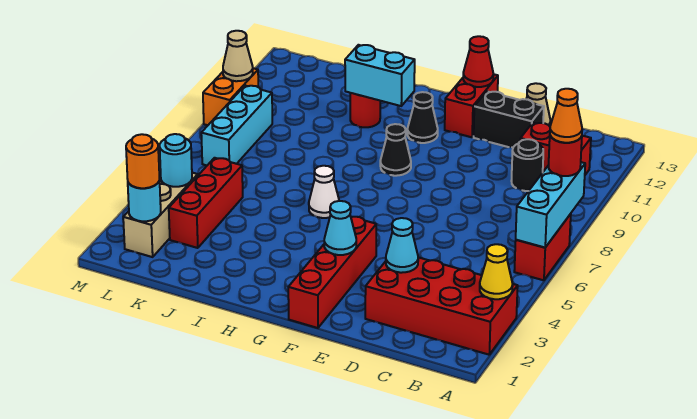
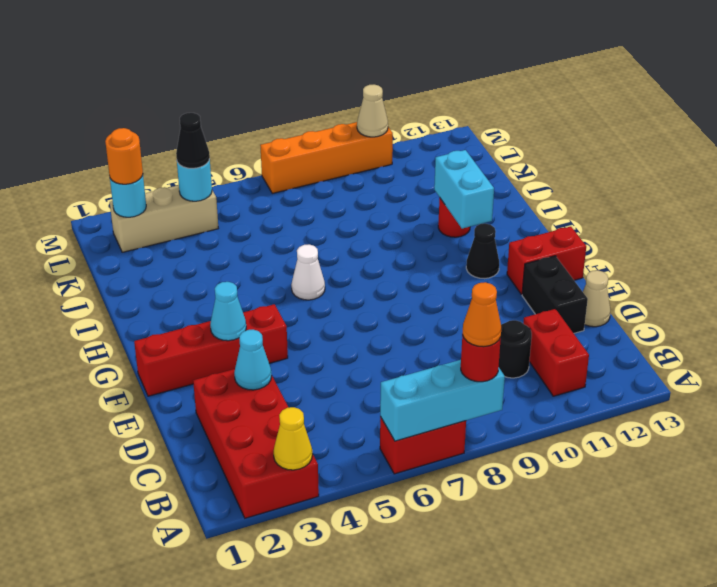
red 1x1 cone [463,36,493,87] -> none
black 1x1 cone [380,124,411,176] -> black 1x1 cone moved to [176,113,210,168]
red 1x3 brick [169,158,243,248] -> none
cyan 1x3 brick [201,86,272,165] -> none
orange 1x2 brick [203,68,258,125] -> orange 1x4 brick [260,122,393,193]

